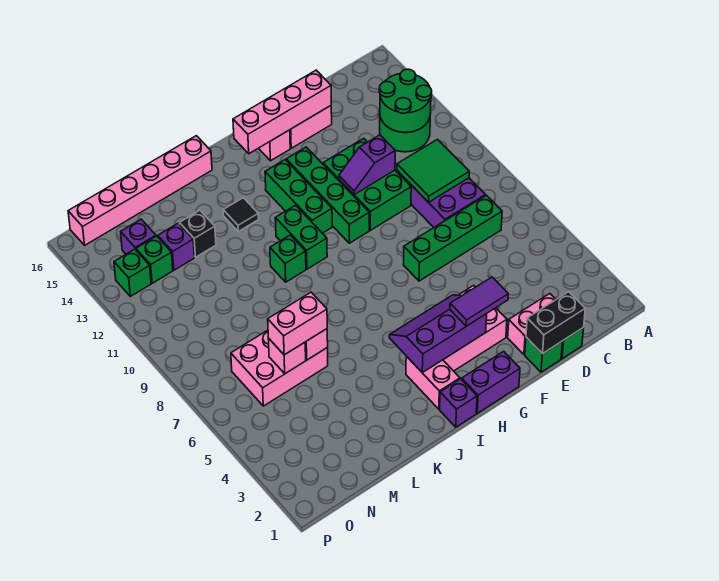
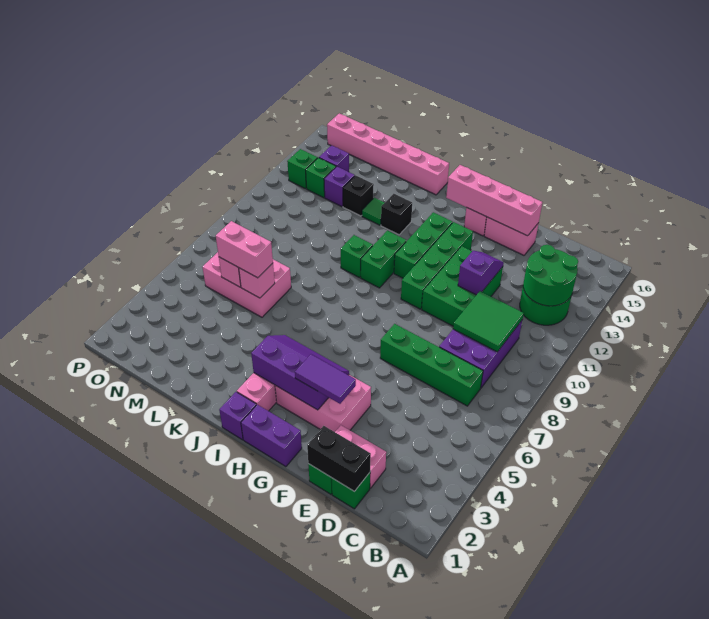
purple 1x2 slope [339,135,395,194] -> purple 1x2 slope turned to [458,251,504,295]
black 1x1 tile [223,198,259,231] -> black 1x1 brick [381,194,412,235]
none -> green 1x1 tile [362,198,384,225]

